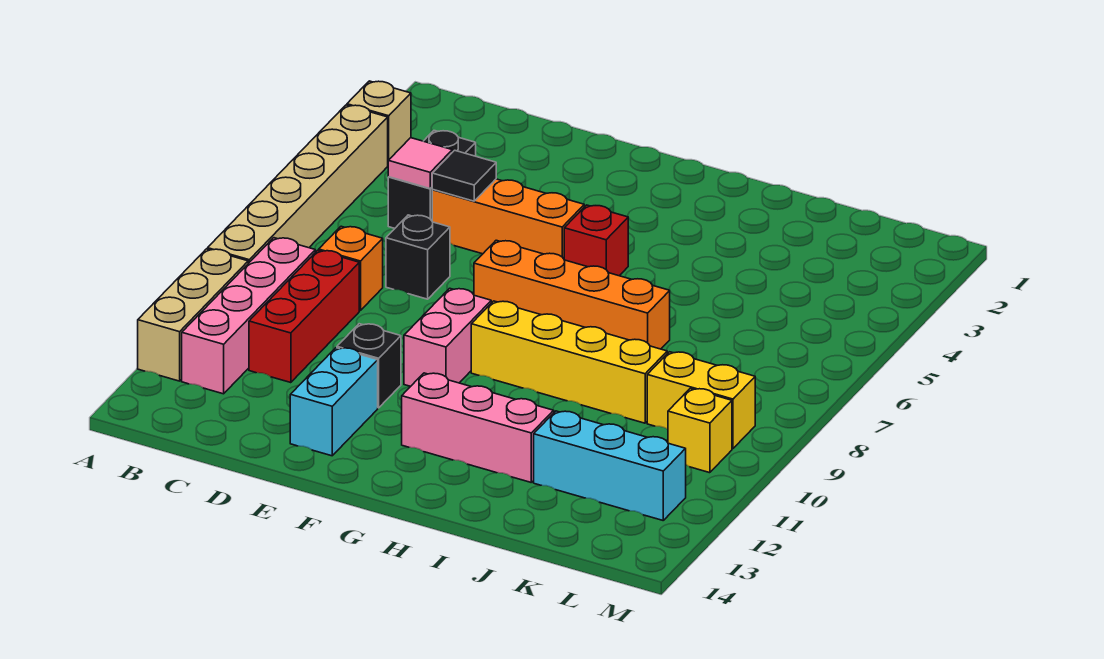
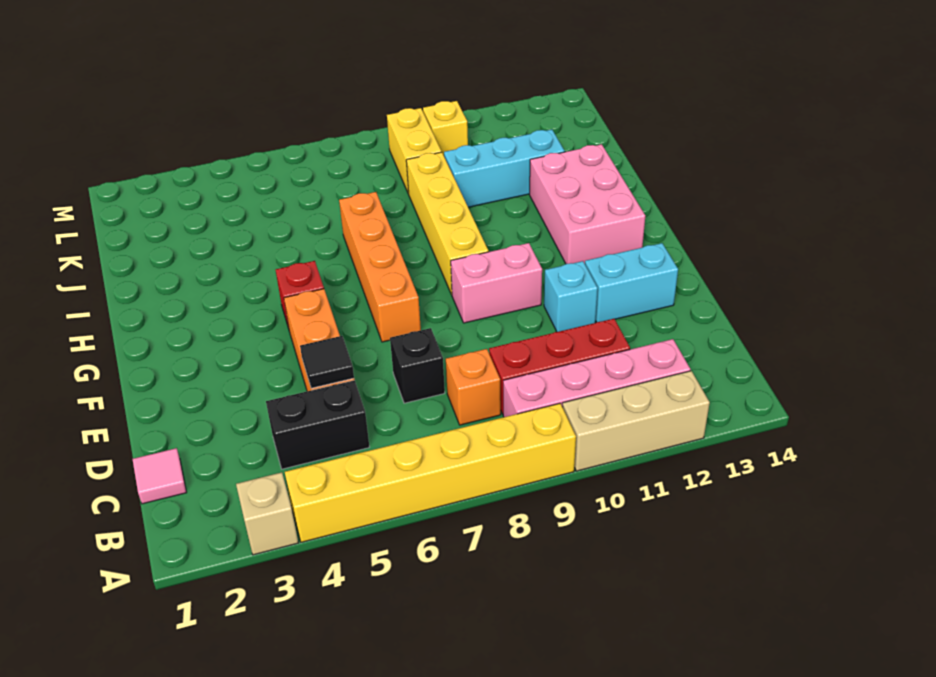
tan 1x6 brick [208,105,388,263] -> yellow 1x6 brick [285,403,576,542]
pink 1x1 tile [388,138,452,188] -> pink 1x1 tile moved to [133,448,187,504]
black 1x1 brick [337,324,401,408] -> cyan 1x1 brick [544,261,598,332]
pink 1x3 brick [402,373,554,482] -> pink 2x3 brick [530,144,645,264]
cyan 1x3 brick [534,411,686,520] -> cyan 1x3 brick turned to [444,130,565,207]

